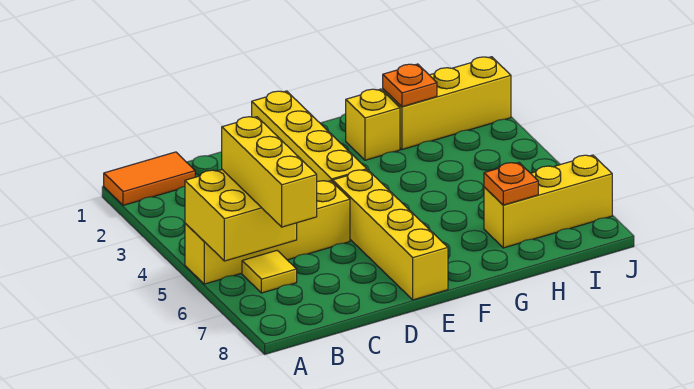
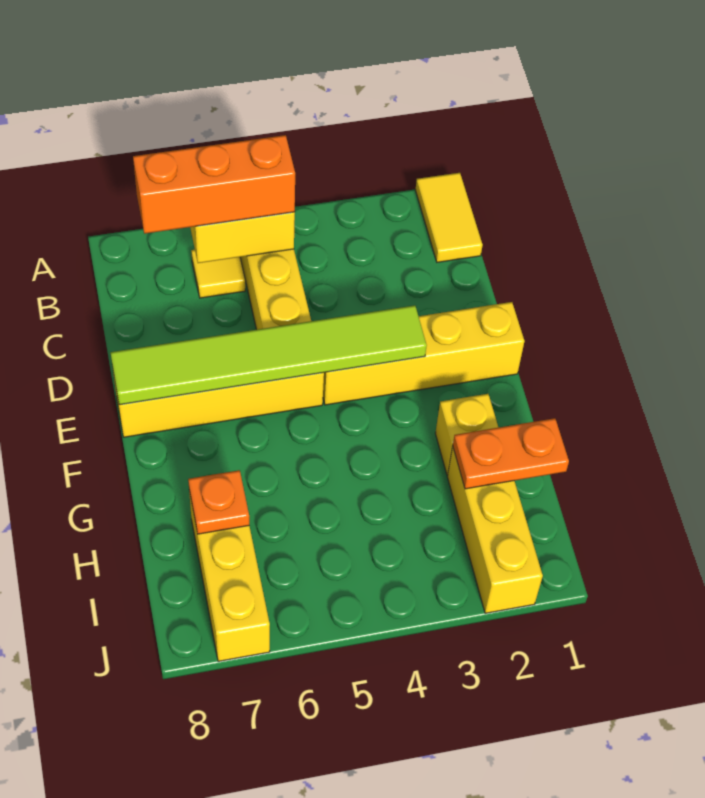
orange 1x2 tile [104,152,195,205] -> yellow 1x2 tile [415,173,483,262]
yellow 1x3 brick [222,117,317,227] -> orange 1x3 brick [133,135,295,234]
none -> lime 1x6 tile [111,305,427,405]
orange 1x1 plate [383,64,437,107] -> orange 1x2 plate [453,418,569,489]

